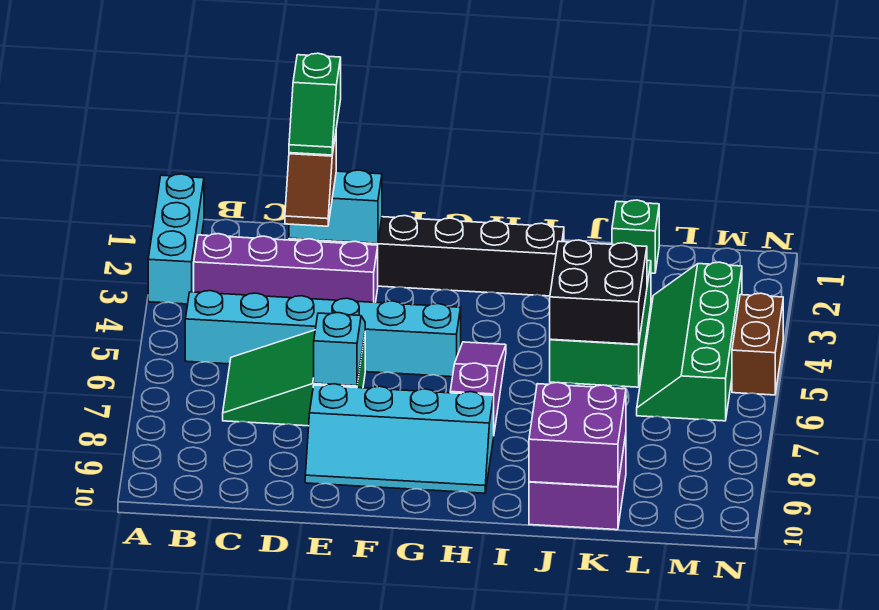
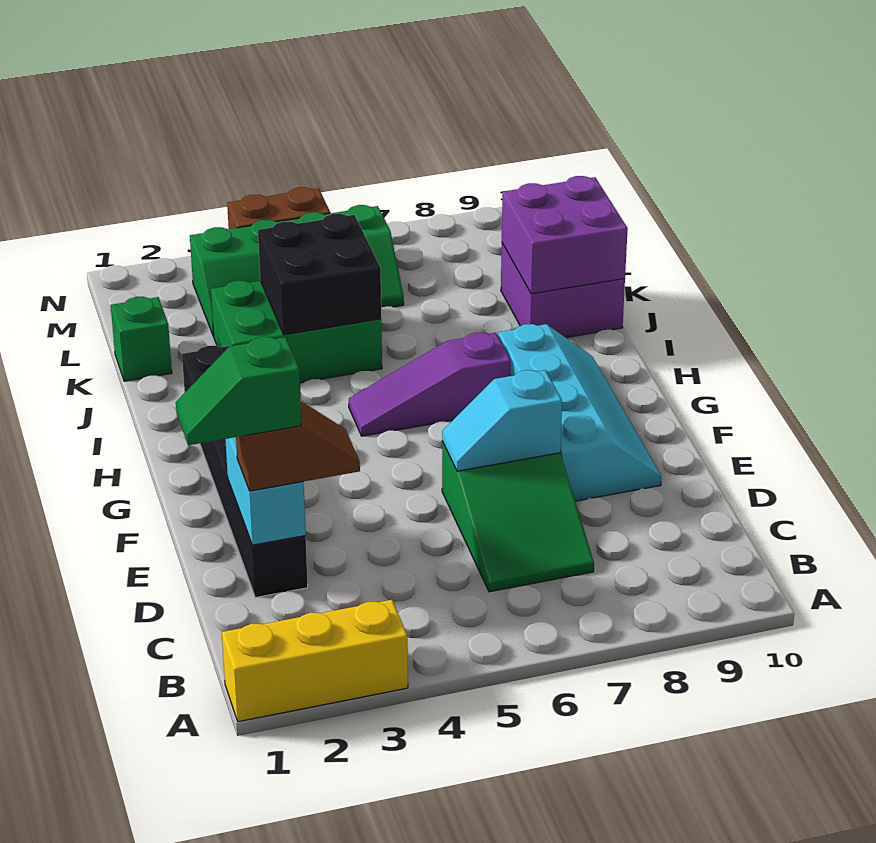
cyan 1x3 brick [148,174,204,304] -> yellow 1x3 brick [222,600,408,722]
purple 1x4 brick [194,234,378,302] -> none
cyan 1x6 brick [185,291,461,377] -> none
green 1x2 slope [289,53,341,155] -> green 1x2 slope turned to [176,337,301,445]

